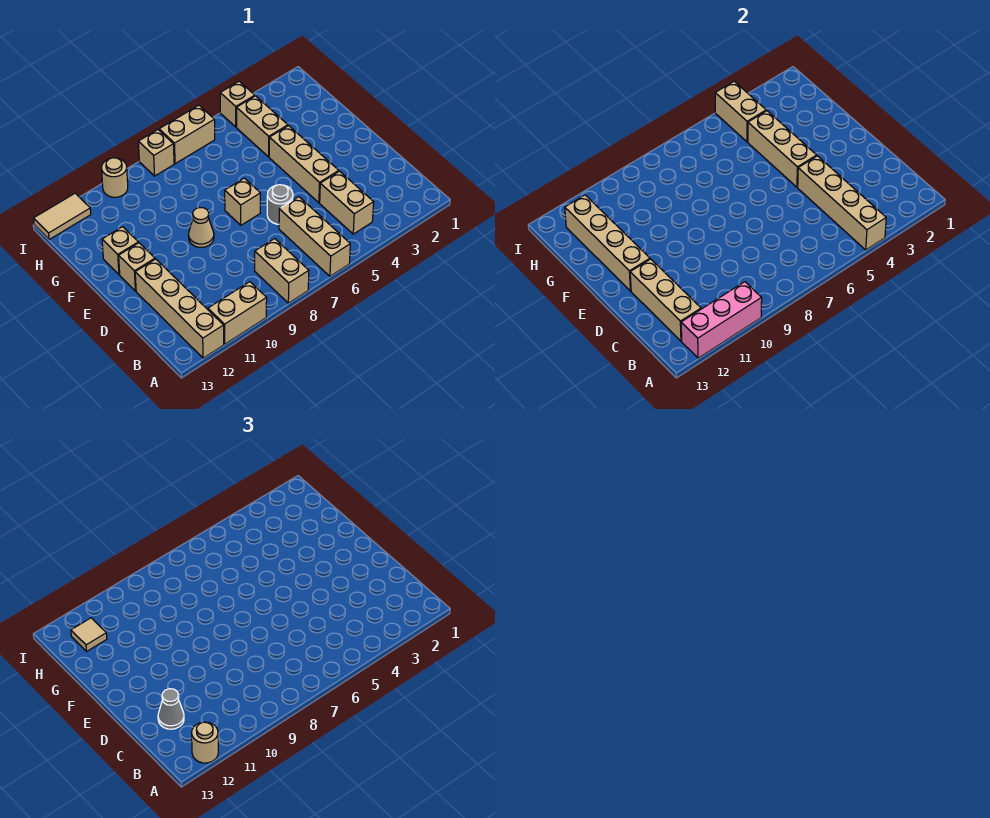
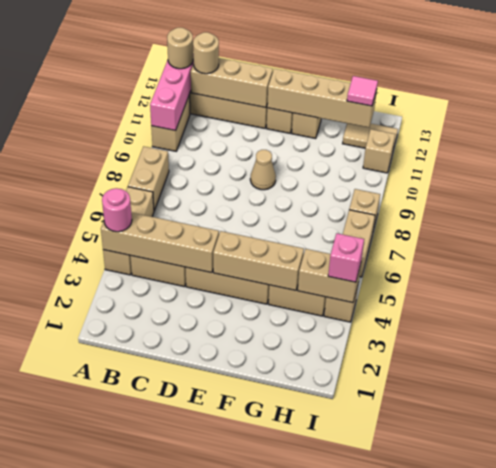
none -> pink 1x1 round brick [102,188,132,232]
tan 1x3 brick [279,197,350,276] -> tan 1x3 brick turned to [103,187,154,275]
tan 1x2 brick [255,239,309,303] -> tan 1x2 brick turned to [128,146,169,211]
grey 1x1 cone [158,689,184,729] -> none
grey 1x1 round brick [267,185,293,224] -> none
tan 1x1 brick [225,178,260,225] -> tan 1x1 brick moved to [363,129,395,173]
tan 1x1 tile [71,618,107,651] -> pink 1x1 tile [347,76,378,106]
none -> pink 1x1 brick [328,233,364,282]
tan 1x1 round brick [102,158,128,197] -> tan 1x1 round brick moved to [193,32,219,74]
tan 1x2 tile [34,193,91,240] -> tan 1x2 tile turned to [343,123,398,150]

